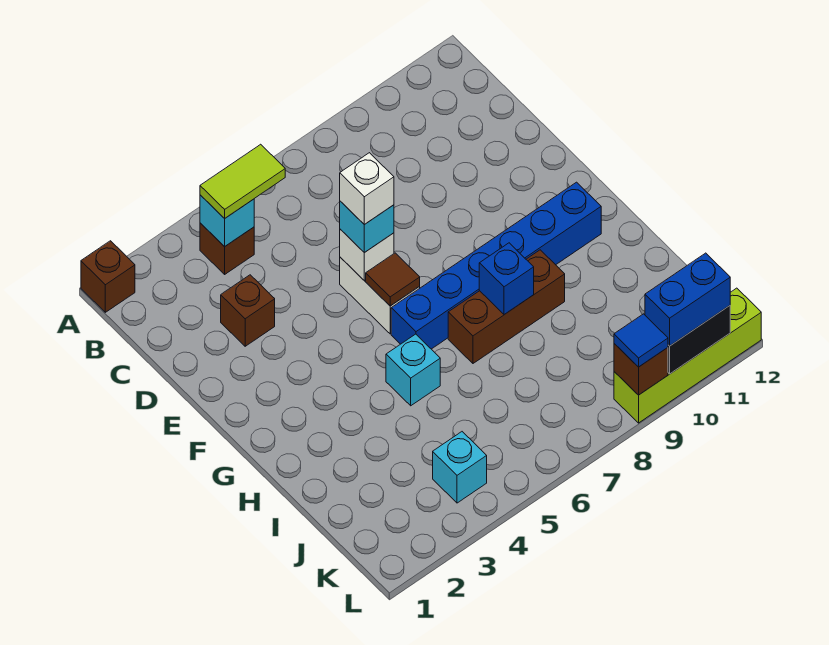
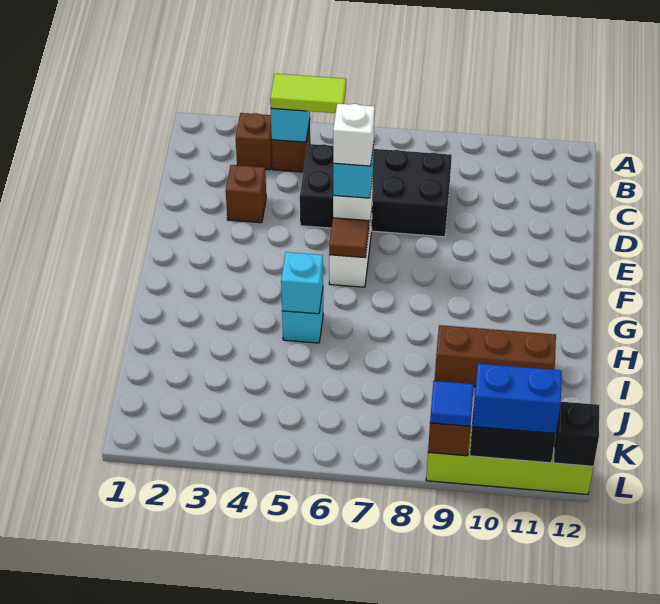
brown 1x1 brick [81,241,135,312] -> brown 1x1 brick moved to [236,113,272,170]
none -> black 2x4 brick [300,144,452,237]
blue 1x6 brick [391,182,601,349] -> none
brown 1x3 brick [448,250,565,363] -> brown 1x3 brick moved to [435,325,556,387]
blue 1x1 brick [479,243,534,315] -> none
cyan 1x1 brick [433,432,487,503] -> cyan 1x1 brick moved to [281,252,323,314]
none -> black 1x1 brick [554,402,599,466]

